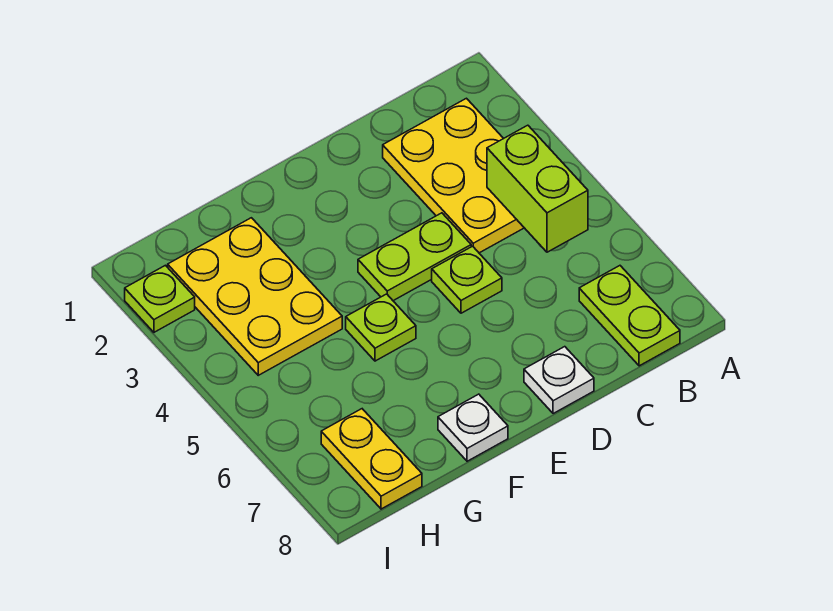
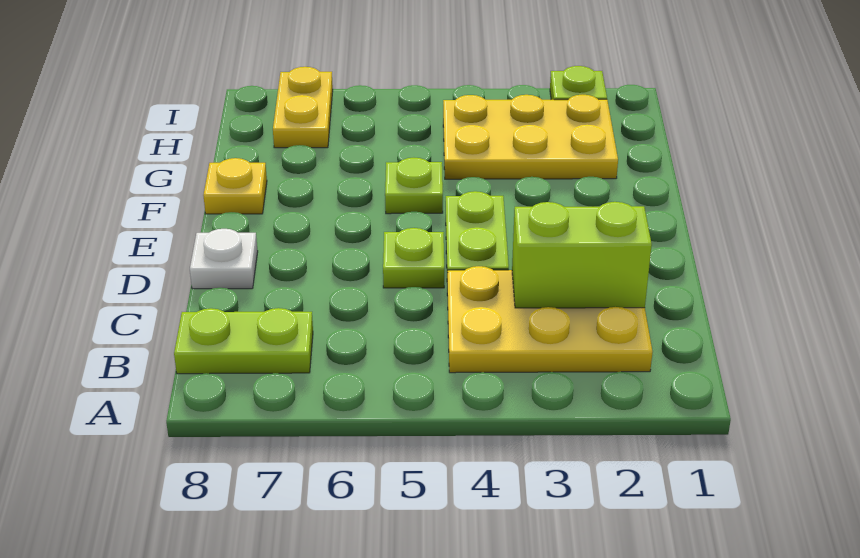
lime 1x2 brick [487,125,588,252] -> lime 1x2 brick moved to [512,202,652,308]
white 1x1 plate [438,394,508,461] -> yellow 1x1 plate [203,158,267,214]
yellow 1x2 plate [321,409,422,509] -> yellow 1x2 plate turned to [273,67,333,148]

